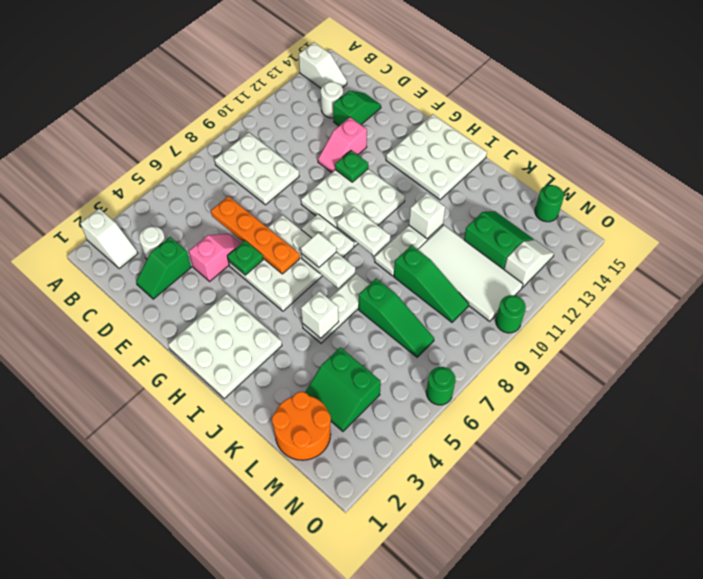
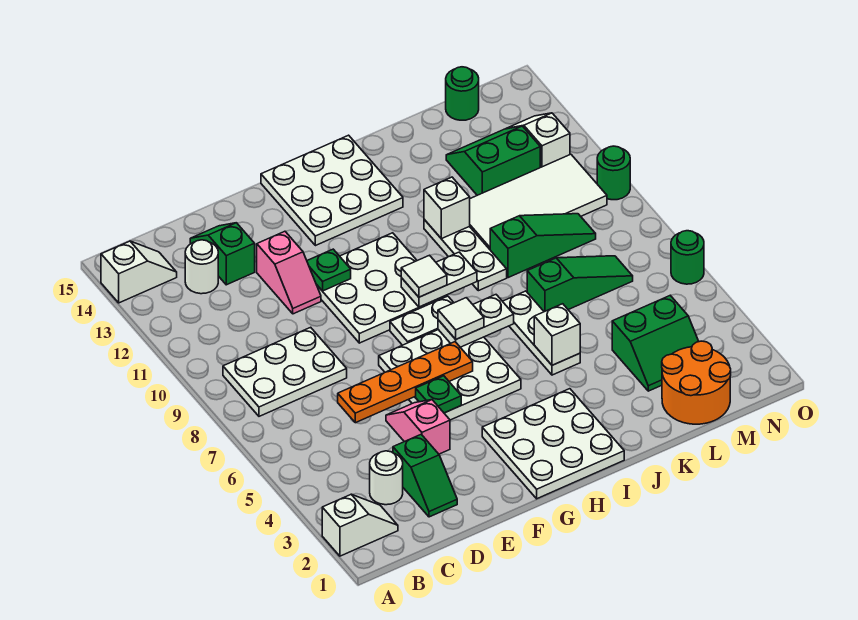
none -> white 1x1 tile [401,255,447,297]

